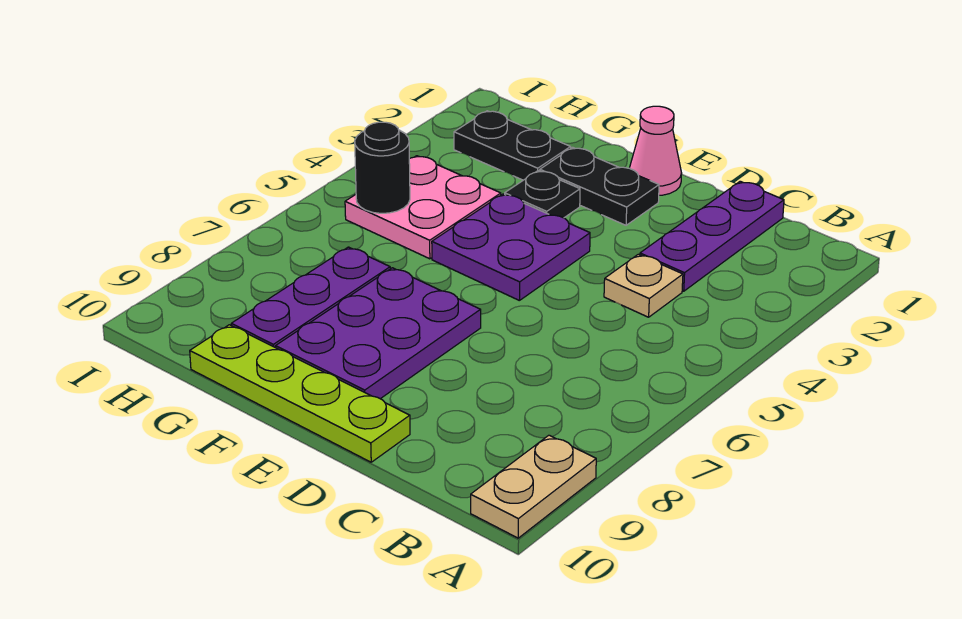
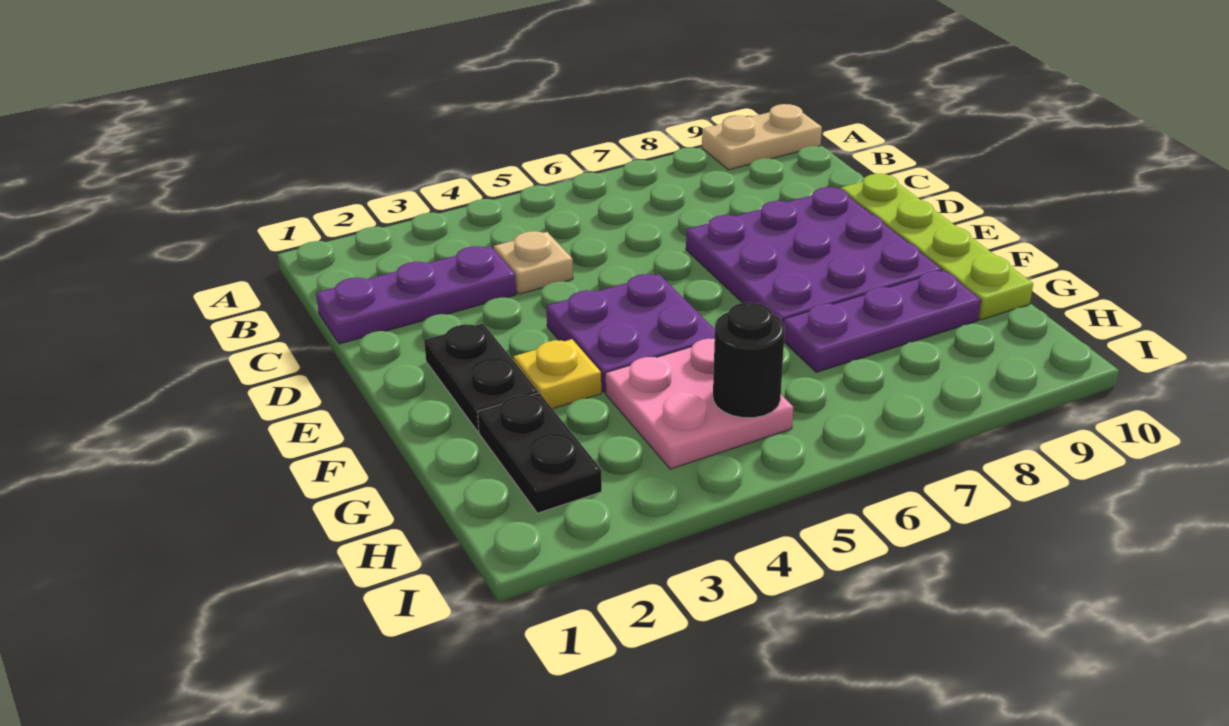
pink 1x1 cone [630,106,682,195] -> none
purple 2x3 plate [276,268,481,399] -> purple 3x3 plate [686,187,942,322]
black 1x1 plate [505,171,580,218] -> yellow 1x1 plate [514,339,601,409]

